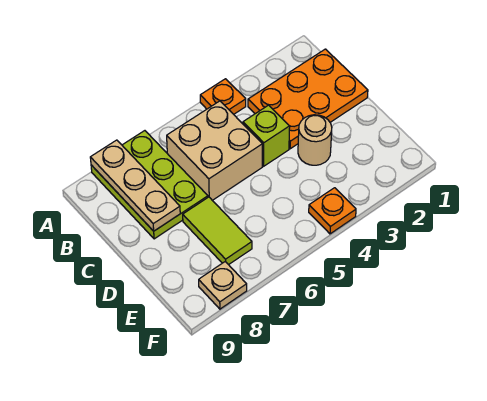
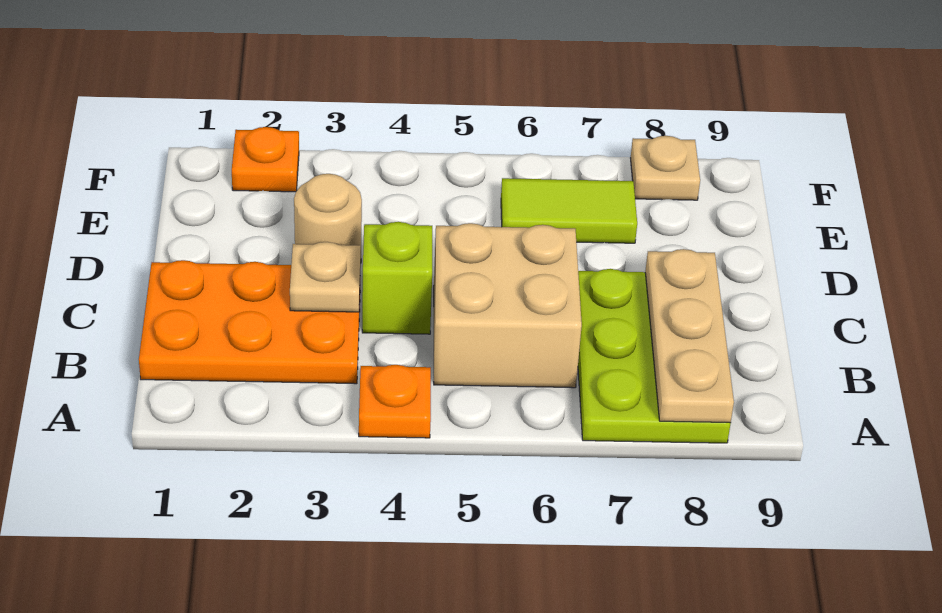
none -> tan 1x1 plate [290,242,361,312]
lime 1x2 tile [183,197,252,265] -> lime 1x2 tile turned to [501,178,637,243]
orange 1x1 plate [309,188,356,234] -> orange 1x1 plate moved to [232,127,299,192]

